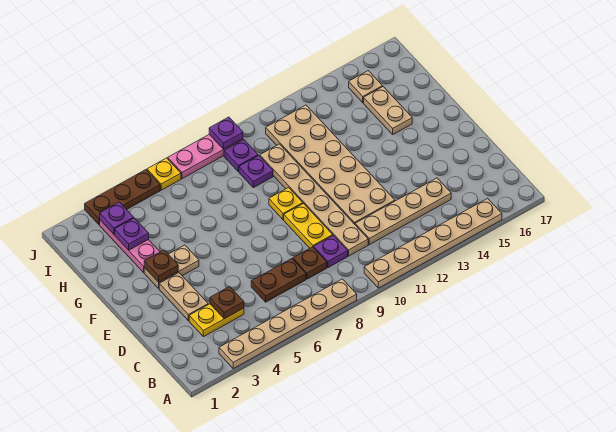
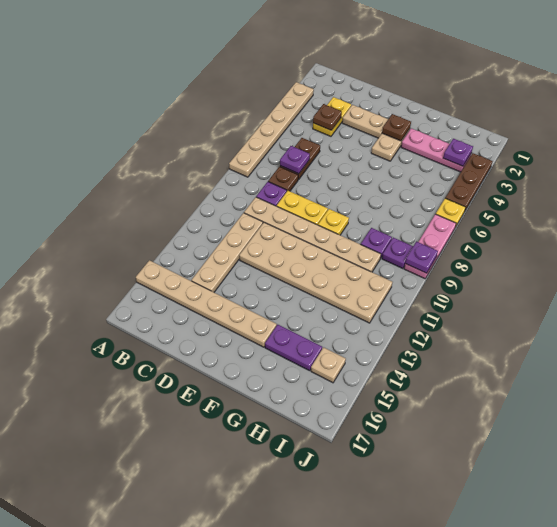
tan 1x6 plate [364,198,502,288] -> tan 1x6 plate turned to [136,260,277,347]
tan 1x2 plate [364,87,412,134] -> purple 1x2 plate [265,325,322,371]
purple 1x1 plate [115,218,149,250] -> purple 1x1 plate moved to [280,146,310,174]

